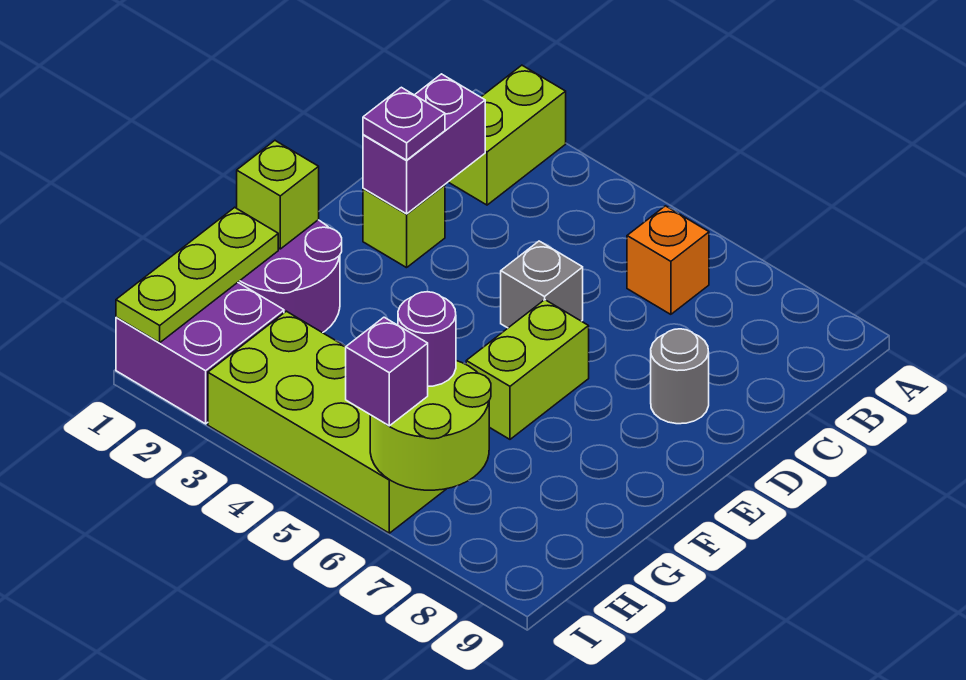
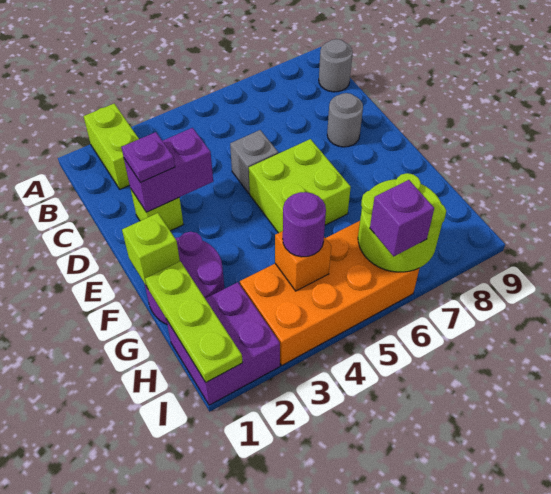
orange 1x1 brick [627,206,709,314] -> orange 1x1 brick moved to [275,231,331,291]
none -> grey 1x1 round brick [319,39,353,92]
purple 1x2 brick [363,74,485,214] -> purple 1x2 brick turned to [124,128,213,212]
lime 1x2 brick [466,300,589,439] -> lime 2x2 brick [249,139,351,233]
lime 2x4 brick [208,311,446,533] -> orange 2x4 brick [240,221,420,365]
purple 1x1 round brick [398,292,456,386] -> purple 1x1 round brick moved to [283,192,326,257]

